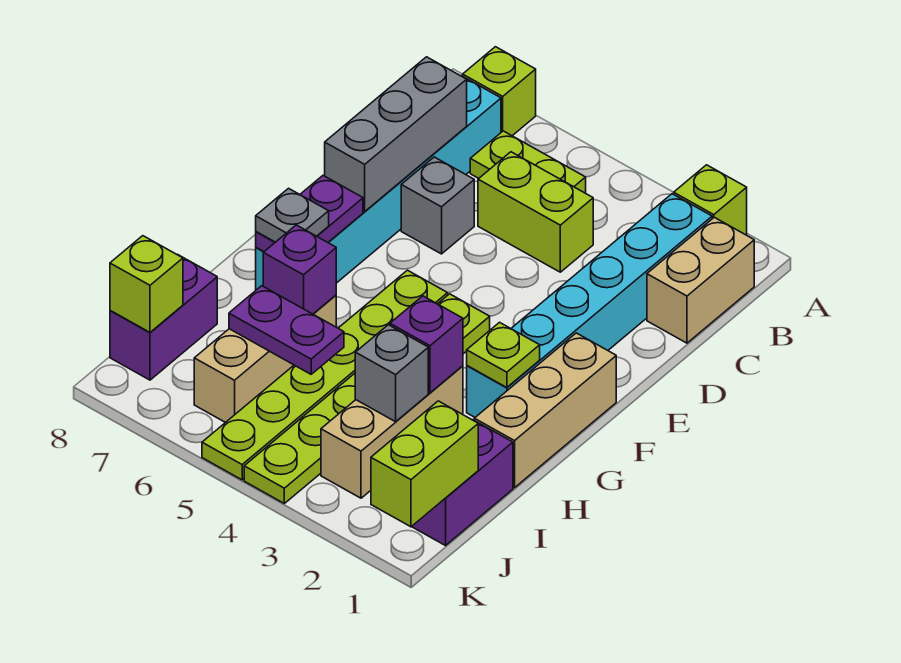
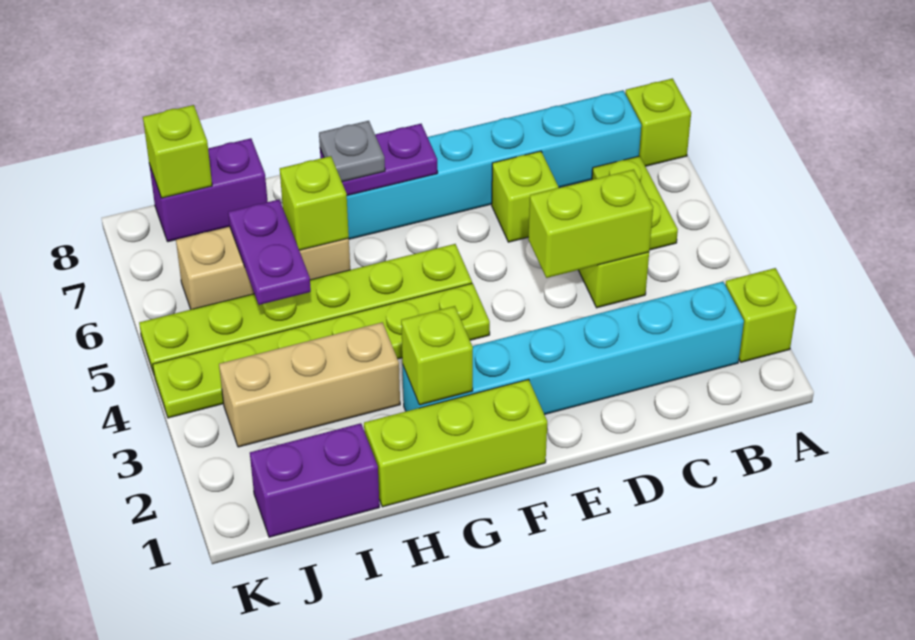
tan 1x2 brick [647,217,754,343] -> none
grey 1x3 brick [325,57,467,211] -> none
grey 1x1 brick [401,157,474,254] -> lime 1x1 brick [492,151,559,242]
tan 1x3 brick [474,333,616,488] -> lime 1x3 brick [364,379,547,507]
lime 1x1 plate [467,322,540,388] -> lime 1x1 brick [401,306,473,405]
purple 1x1 brick [390,296,463,393] -> none
purple 1x1 brick [263,225,336,314] -> lime 1x1 brick [280,156,349,251]
grey 1x1 brick [355,325,428,422] -> none
lime 1x2 brick [371,401,478,527] -> lime 1x2 brick moved to [528,170,653,278]

